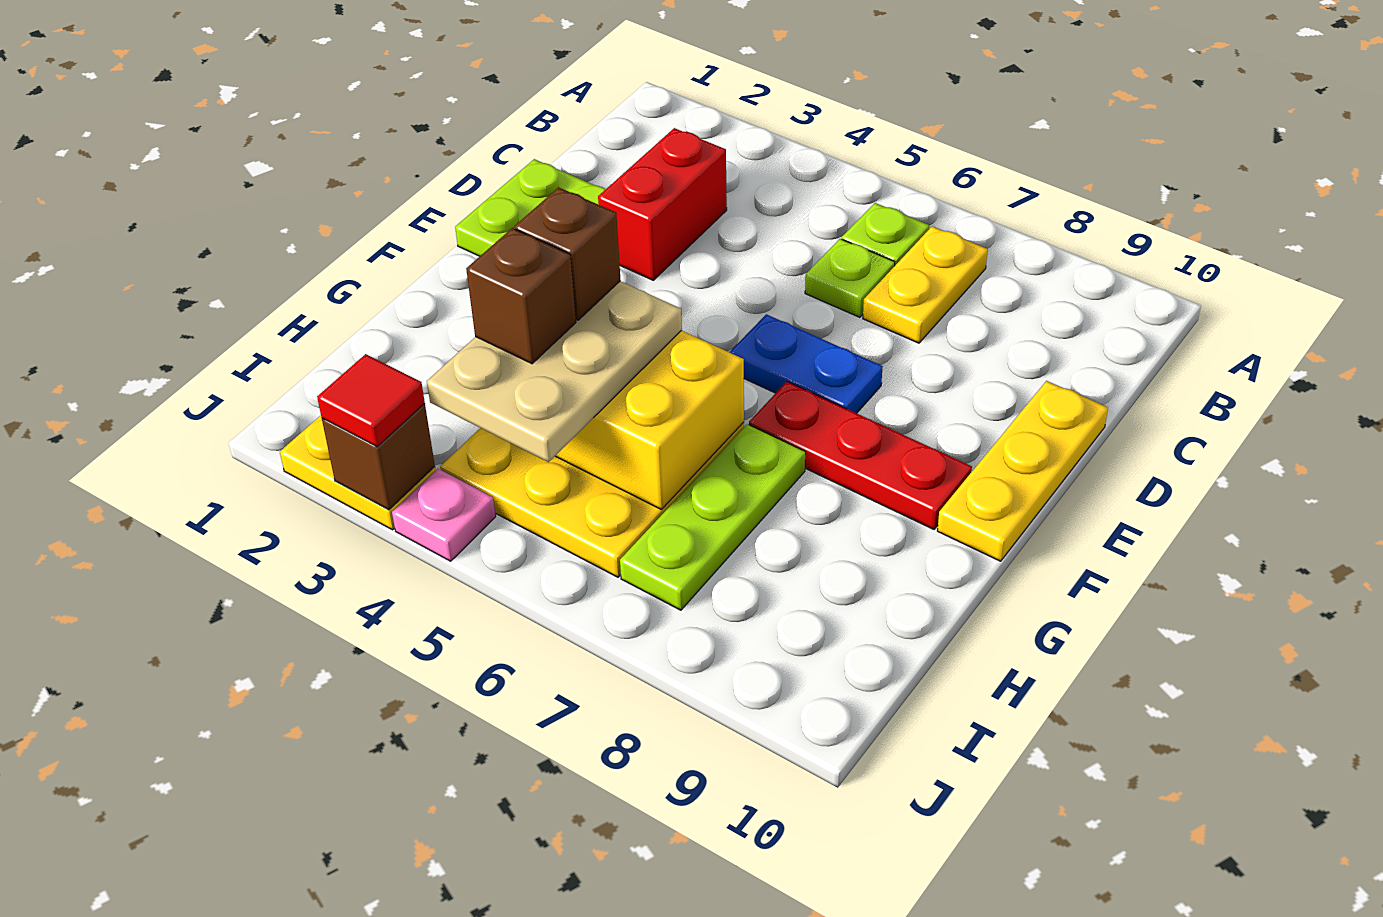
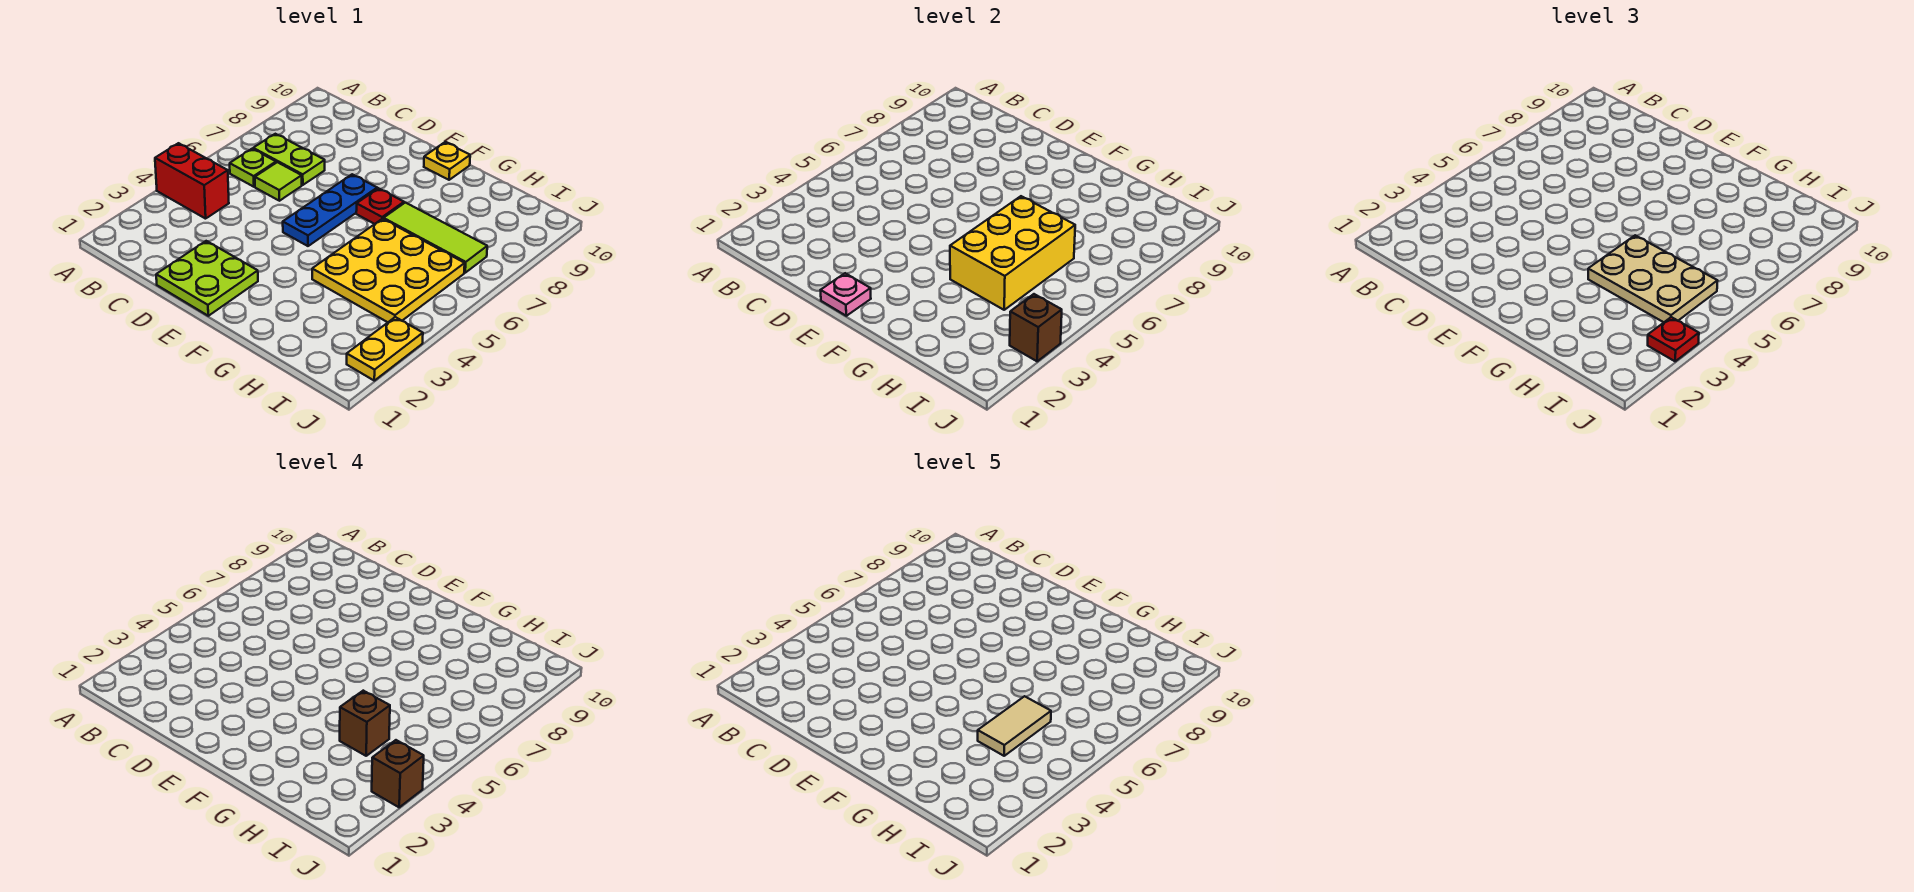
yellow 1x2 plate [863,226,988,343] -> lime 1x2 plate [253,134,325,185]
red 1x2 brick [598,128,727,280] -> red 1x2 brick moved to [155,143,229,219]
lime 1x1 plate [805,239,895,317] -> lime 1x1 tile [255,162,302,201]
yellow 1x3 plate [937,381,1108,561] -> yellow 1x1 plate [424,142,470,180]
blue 1x2 plate [730,314,883,413] -> blue 1x3 plate [283,174,377,246]
red 1x3 plate [749,382,972,529] -> red 1x1 plate [356,188,404,224]
brown 1x1 brick [515,187,621,320] -> brown 1x1 brick moved to [372,740,424,807]
lime 1x3 plate [620,424,806,610] -> lime 1x3 tile [384,203,487,273]
none -> tan 1x2 tile [978,696,1051,756]
red 1x1 tile [317,354,425,447] -> red 1x1 plate [1648,317,1699,361]
pink 1x1 plate [392,469,496,561] -> pink 1x1 plate moved to [821,273,871,316]

